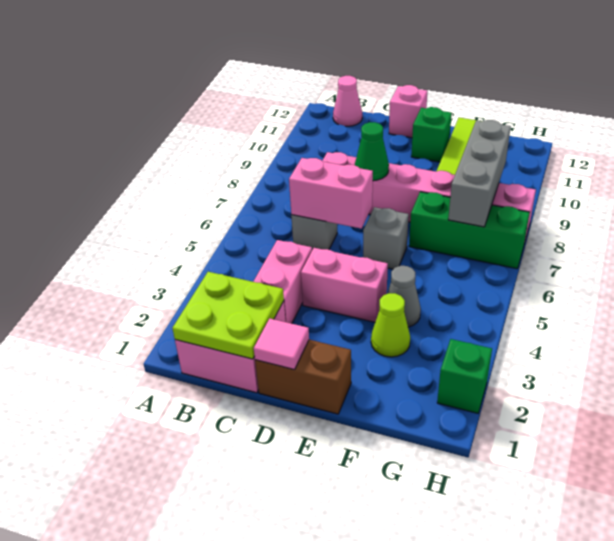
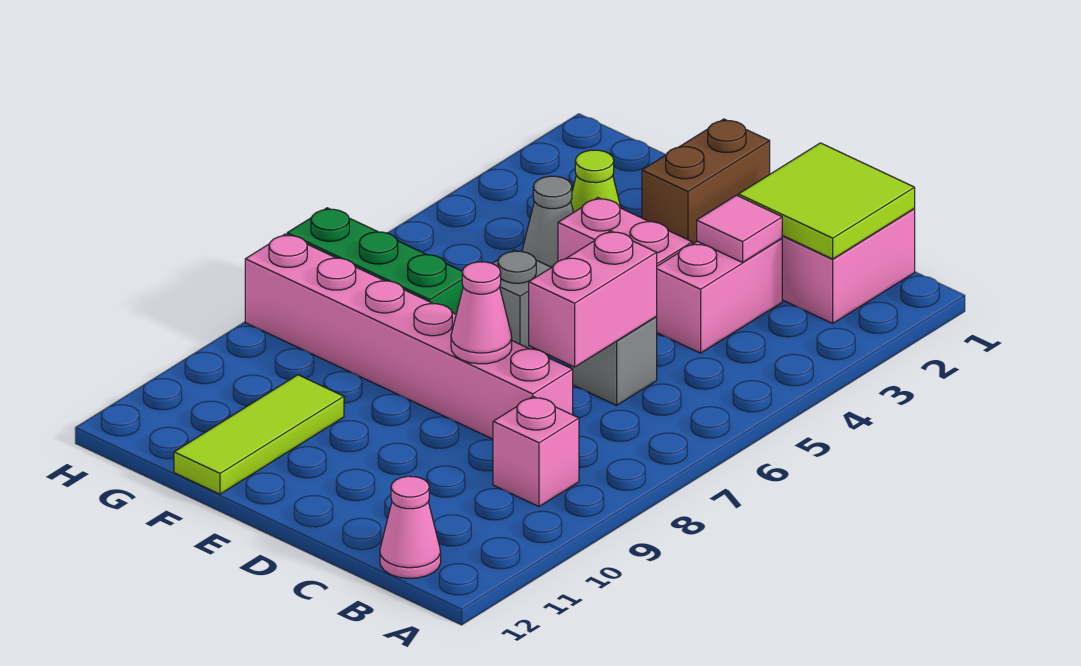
lime 2x2 plate [172,272,284,359] -> lime 2x2 tile [738,143,915,259]
pink 1x2 brick [289,158,373,229] -> pink 1x2 brick turned to [529,231,657,367]
brown 1x2 brick [255,340,351,414] -> brown 1x2 brick turned to [642,119,770,244]
pink 1x1 tile [254,318,309,370] -> pink 1x1 tile moved to [697,195,782,262]
green 1x1 cone [355,122,389,181] -> pink 1x1 cone [451,262,512,364]
pink 1x1 brick [389,85,428,138] -> pink 1x1 brick moved to [493,397,579,507]
green 1x1 brick [411,107,452,162] -> none
grey 1x3 brick [448,120,511,227] -> none
green 1x1 brick [437,339,492,413] -> none

